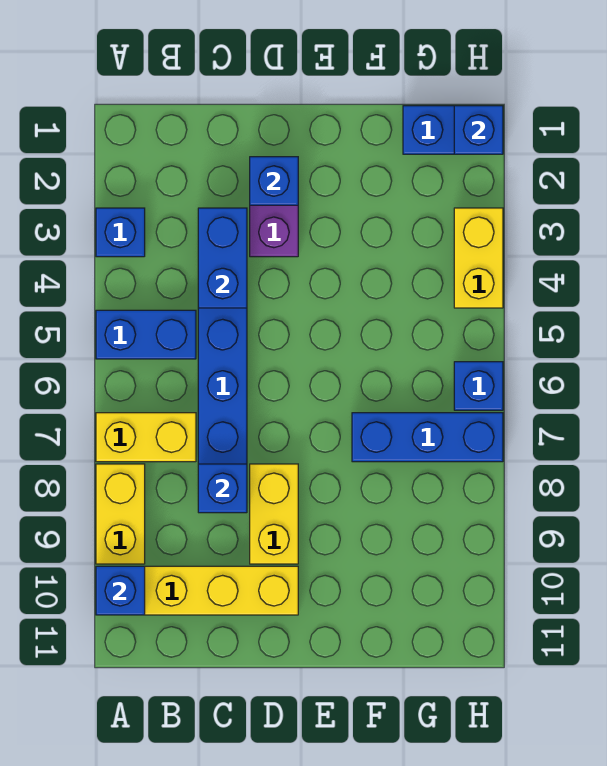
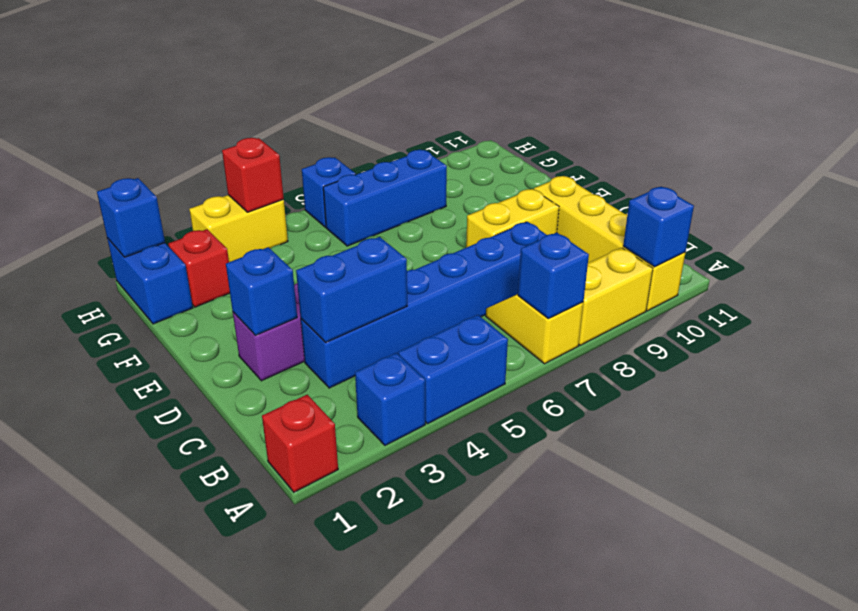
none -> red 1x1 brick [262,395,338,492]
blue 1x2 brick [96,310,196,359] -> blue 1x2 brick turned to [398,315,508,424]
yellow 1x2 brick [96,413,196,462] -> yellow 1x2 slope [486,294,583,364]
blue 1x1 brick [198,464,247,513] -> blue 1x1 brick moved to [518,233,589,319]
blue 1x3 brick [352,413,503,462] -> blue 1x3 brick turned to [323,150,447,246]
none -> red 1x1 brick [168,229,230,307]
none -> red 1x1 brick [222,138,284,212]

